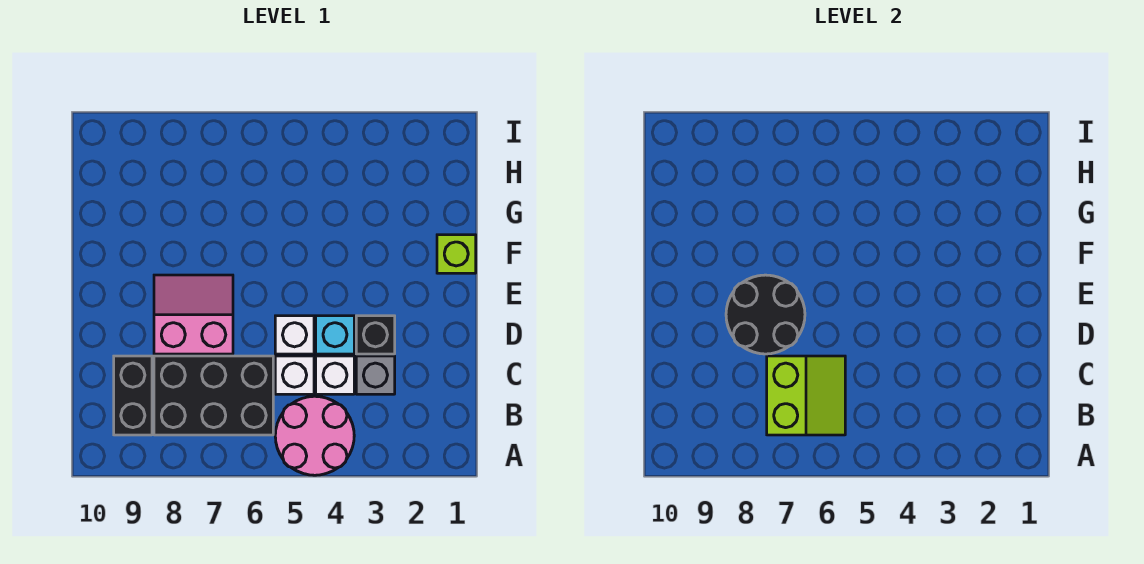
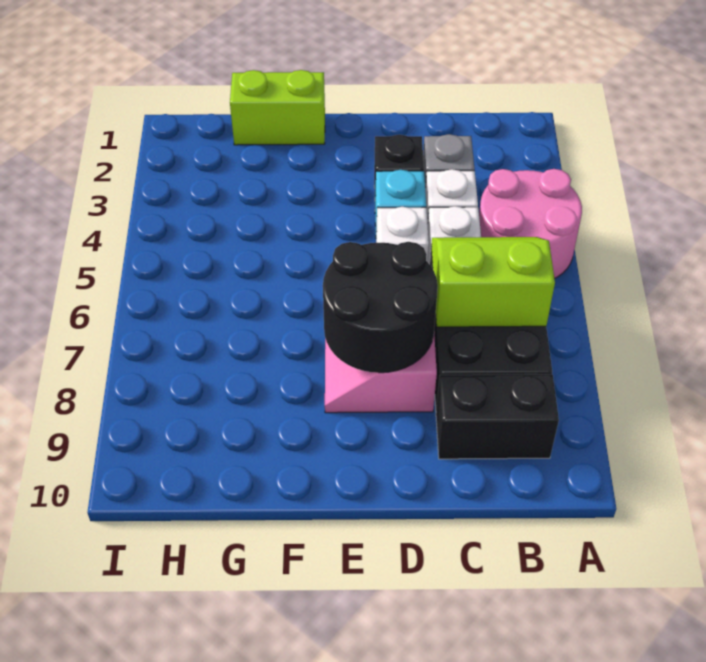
lime 1x1 brick [437,235,476,273] -> lime 1x2 brick [230,70,325,145]

